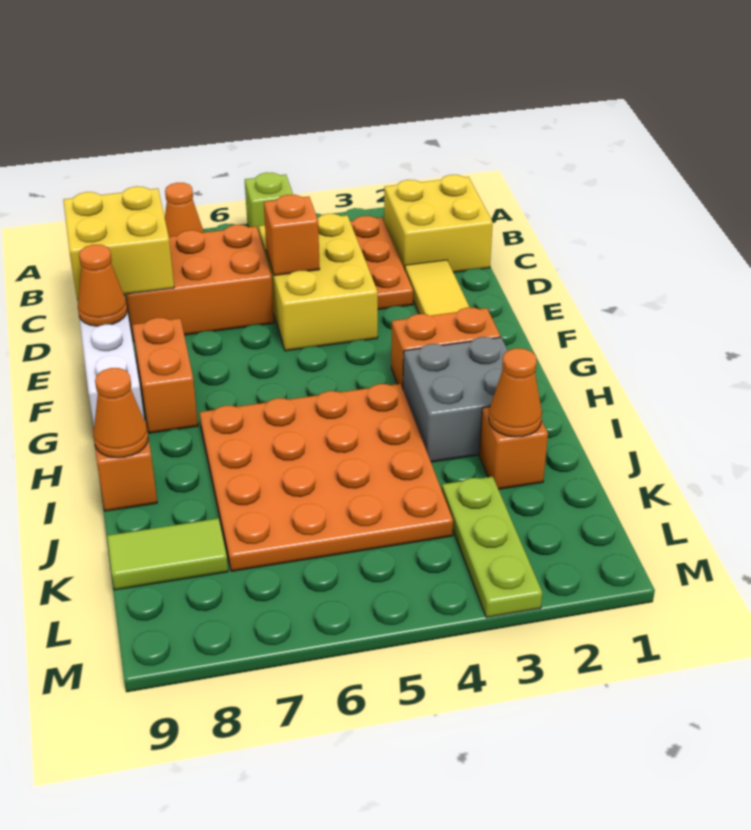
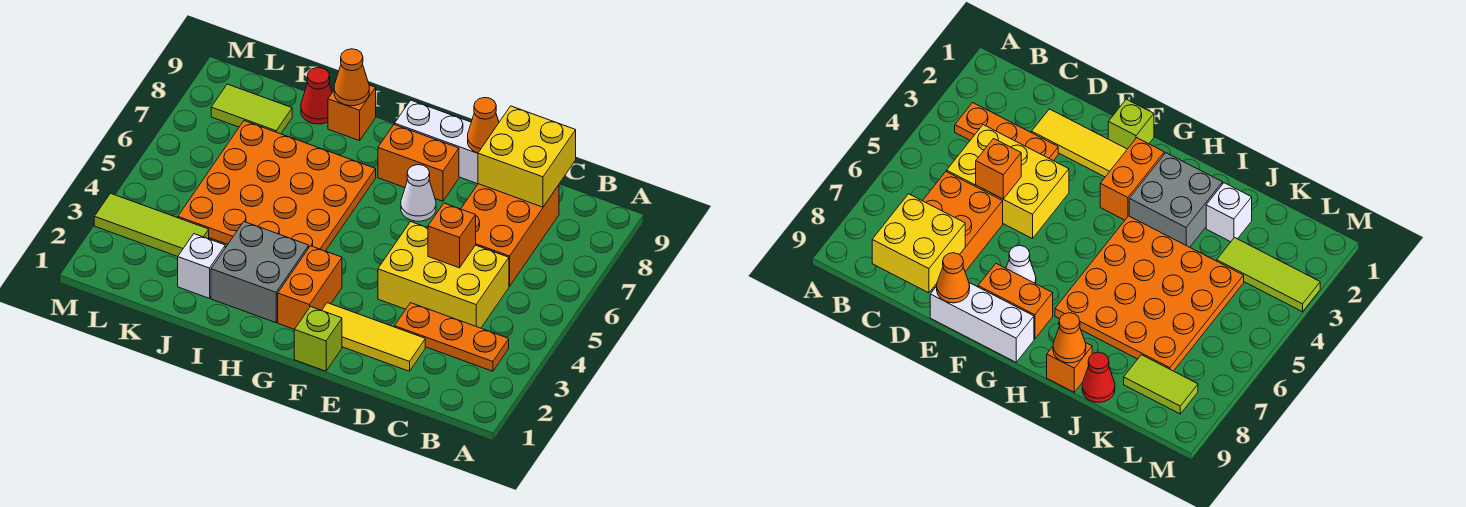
lime 1x1 brick [245,173,293,233] -> lime 1x1 brick moved to [294,307,342,371]
orange 1x1 cone [165,183,204,237] -> none
yellow 2x2 brick [384,175,493,273] -> none
none -> white 1x1 cone [401,165,436,221]
orange 1x1 brick [479,407,548,489] -> white 1x1 brick [178,234,225,298]
orange 1x1 cone [489,348,542,437] -> none
none -> red 1x1 cone [301,67,332,124]
lime 1x3 plate [442,477,542,618] -> lime 1x3 tile [94,193,209,257]
lime 1x2 tile [107,518,228,590] -> lime 1x2 tile turned to [211,84,292,134]

